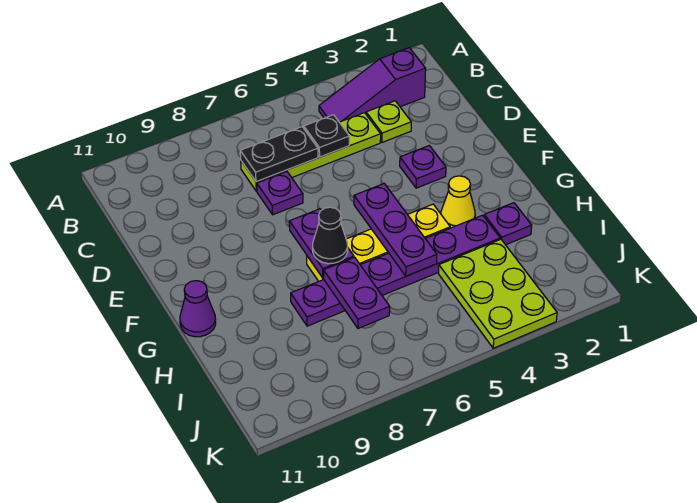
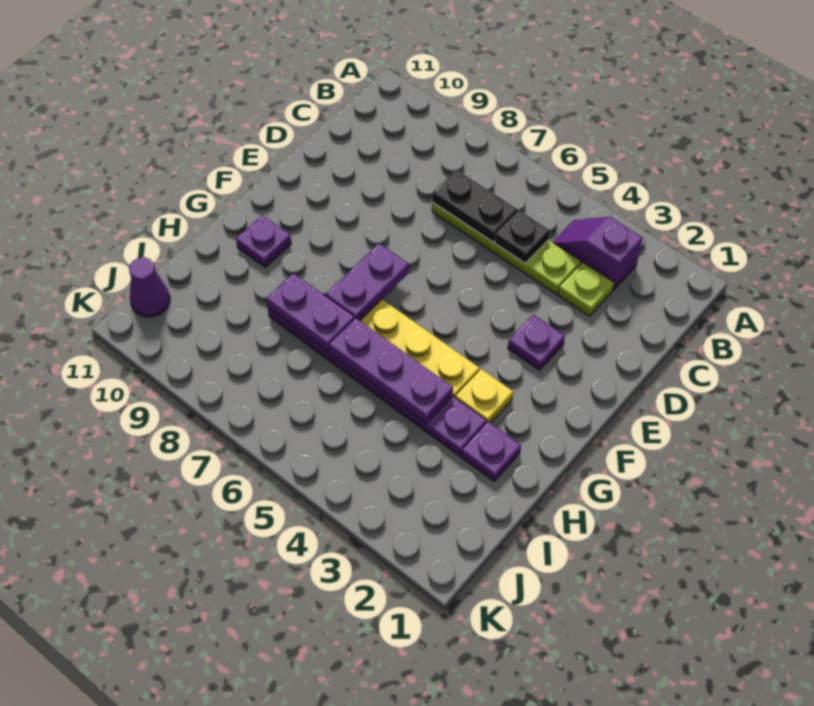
purple 1x3 slope [319,48,426,122] -> purple 1x2 slope [553,217,643,290]
purple 1x1 plate [257,172,303,215] -> purple 1x1 plate moved to [236,215,291,267]
purple 1x3 plate [354,184,437,276] -> purple 1x3 plate turned to [329,318,453,423]
yellow 1x1 cone [441,176,475,228] -> yellow 1x1 plate [455,369,513,423]
black 1x1 cone [313,207,348,264] -> none
purple 1x1 cone [180,281,216,337] -> purple 1x1 cone moved to [129,257,170,317]
purple 1x2 plate [324,257,390,328] -> purple 1x2 plate turned to [266,273,354,351]
lime 2x3 plate [439,239,557,348] -> none

